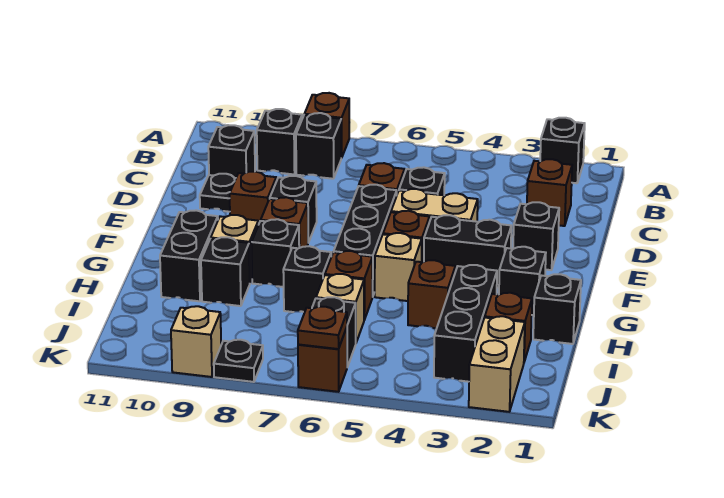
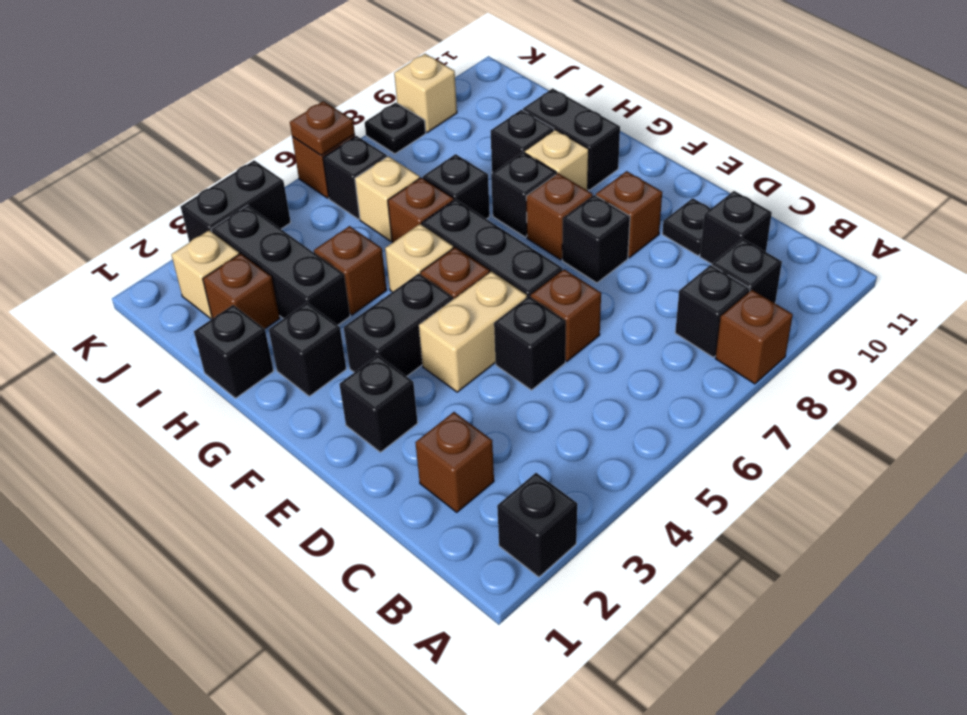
tan 1x2 brick [469,316,525,412] -> tan 1x1 brick [172,230,239,319]
none -> black 1x2 brick [181,160,291,243]

